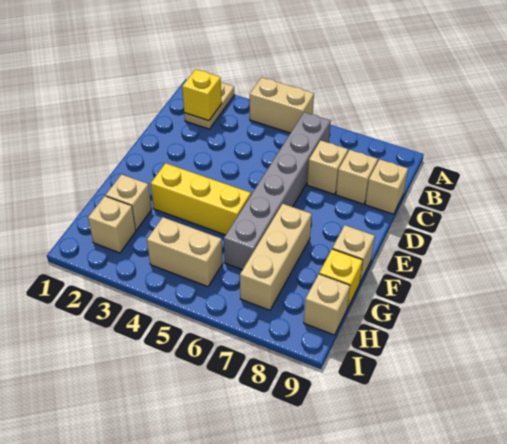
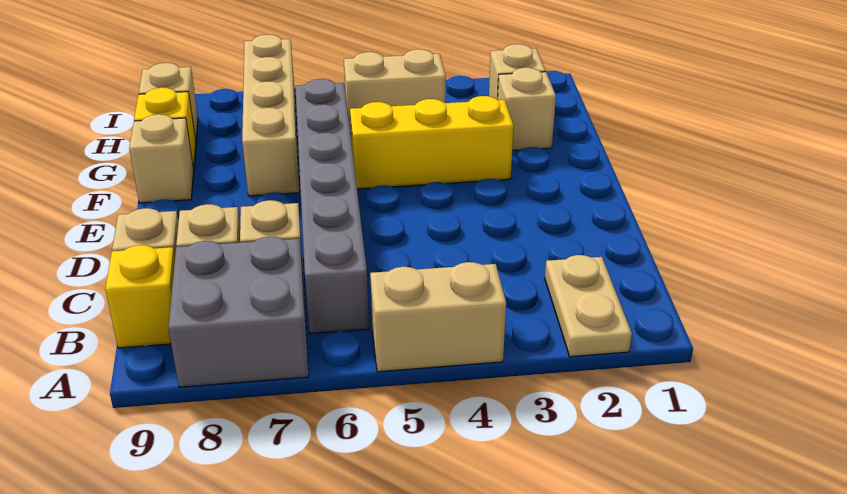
none -> grey 2x2 brick [168,237,309,387]
yellow 1x1 brick [182,69,222,121] -> yellow 1x1 brick moved to [105,245,175,348]
tan 1x3 brick [240,204,312,310] -> tan 1x4 brick [242,35,299,196]

